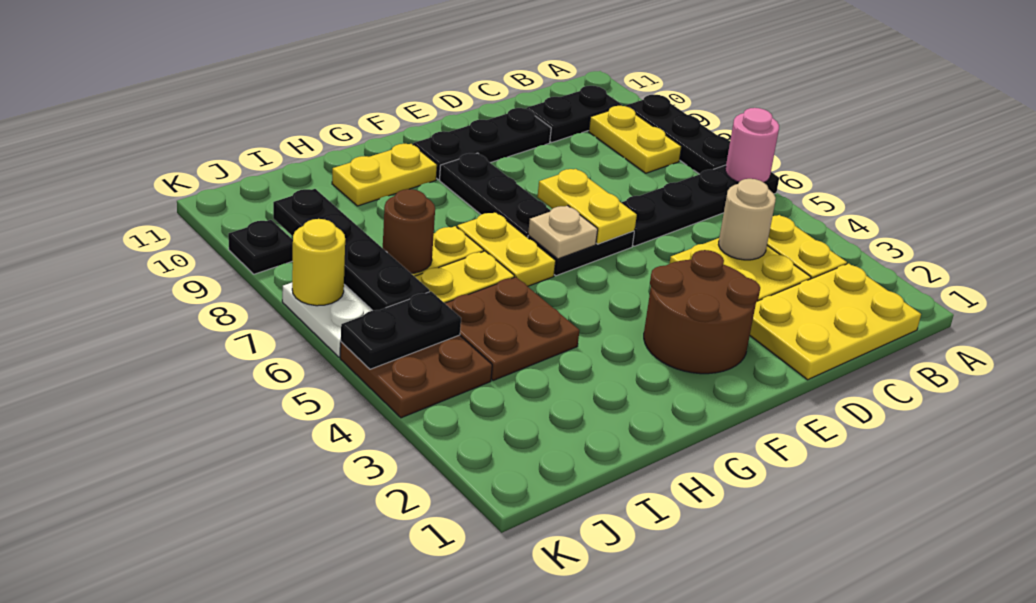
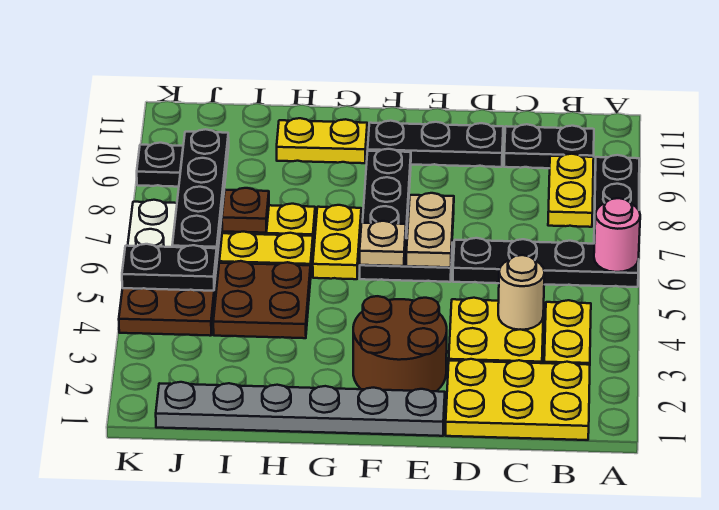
none -> grey 1x6 plate [156,382,445,436]
yellow 1x2 plate [537,169,637,244] -> tan 1x2 plate [406,193,454,267]
brown 1x1 round brick [383,189,435,273] -> brown 1x1 plate [222,188,269,233]
yellow 1x1 round brick [292,219,345,306] -> none

